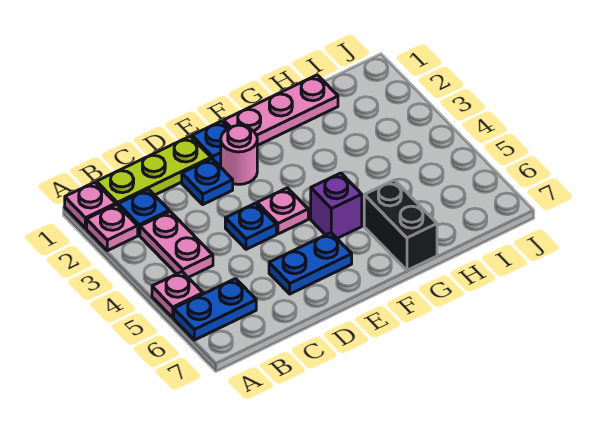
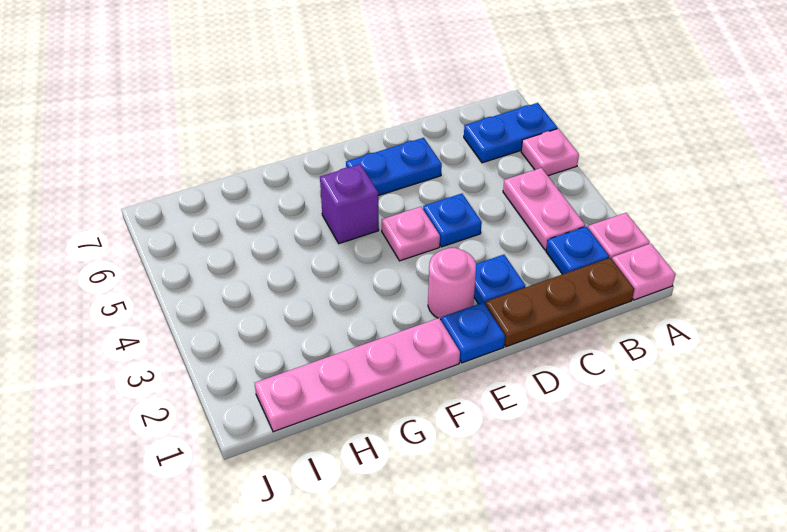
lime 1x3 plate [96,136,211,205] -> brown 1x3 plate [485,258,634,347]
pink 1x3 plate [224,75,338,146] -> pink 1x4 plate [255,318,460,432]
black 1x2 brick [364,180,437,270] -> none

